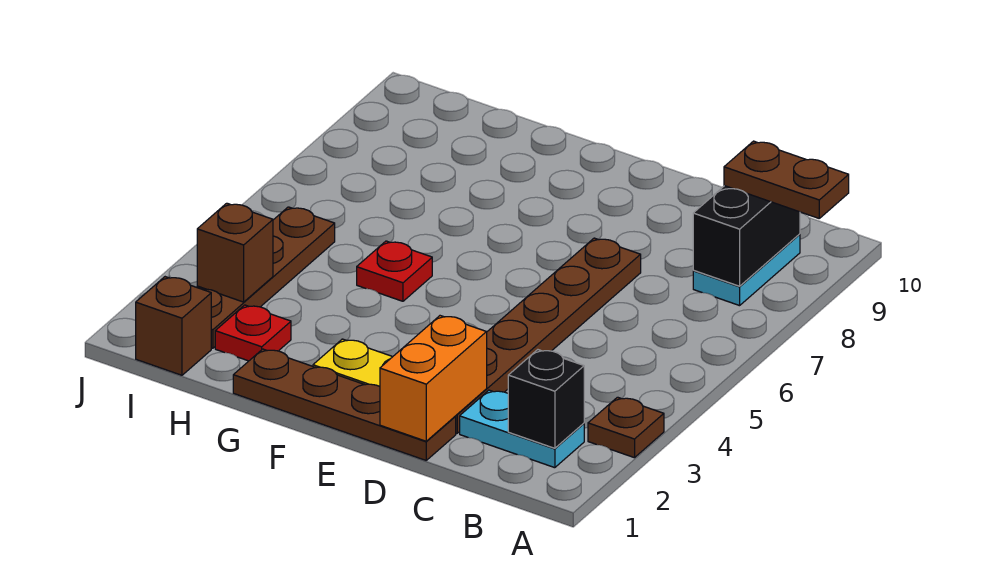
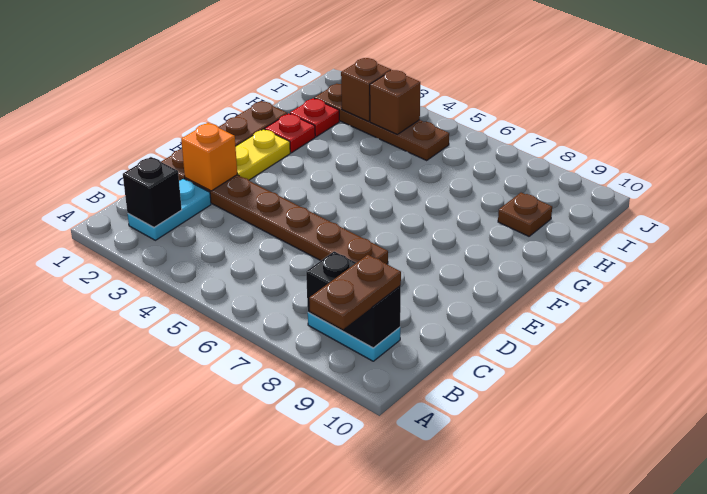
brown 1x1 plate [588,397,664,458] -> brown 1x1 plate moved to [498,193,552,236]
orange 1x2 brick [380,316,487,441] -> orange 1x1 brick [181,123,237,191]
red 1x1 plate [357,241,432,301] -> red 1x1 plate moved to [265,113,315,153]
brown 1x1 brick [136,277,211,375] -> brown 1x1 brick moved to [370,70,420,134]

